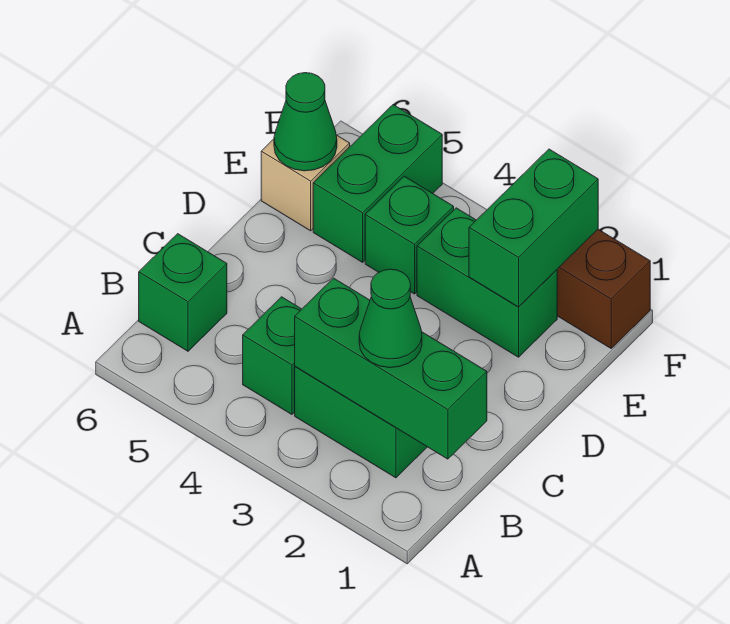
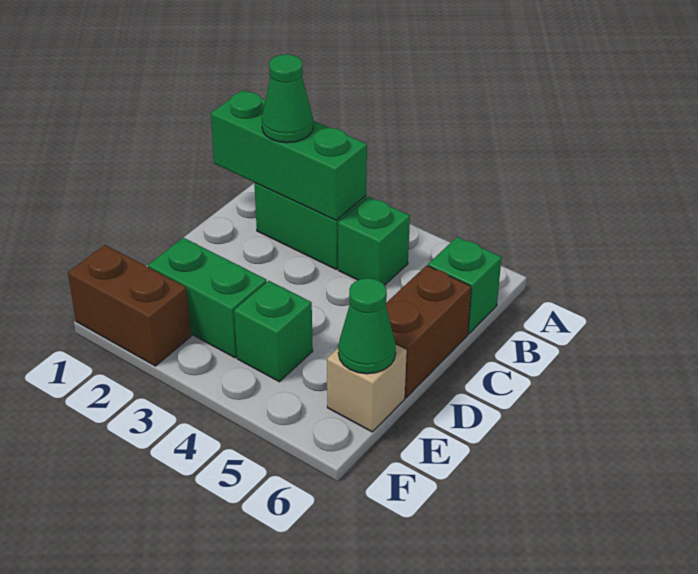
none -> brown 1x2 brick [386,265,471,398]
green 1x2 brick [469,149,598,307] -> none
green 1x2 brick [313,105,442,262] -> none

